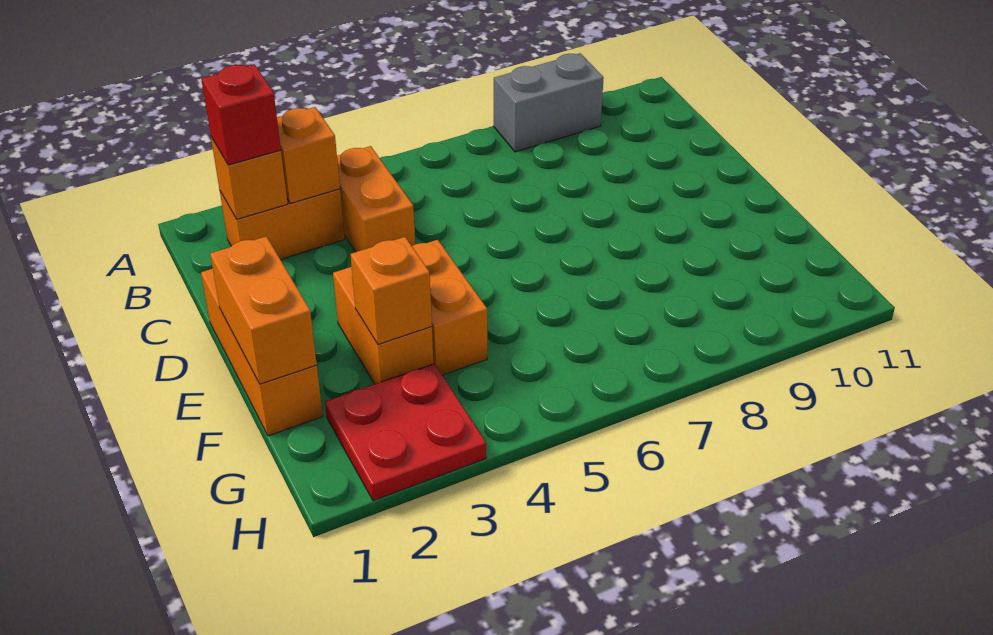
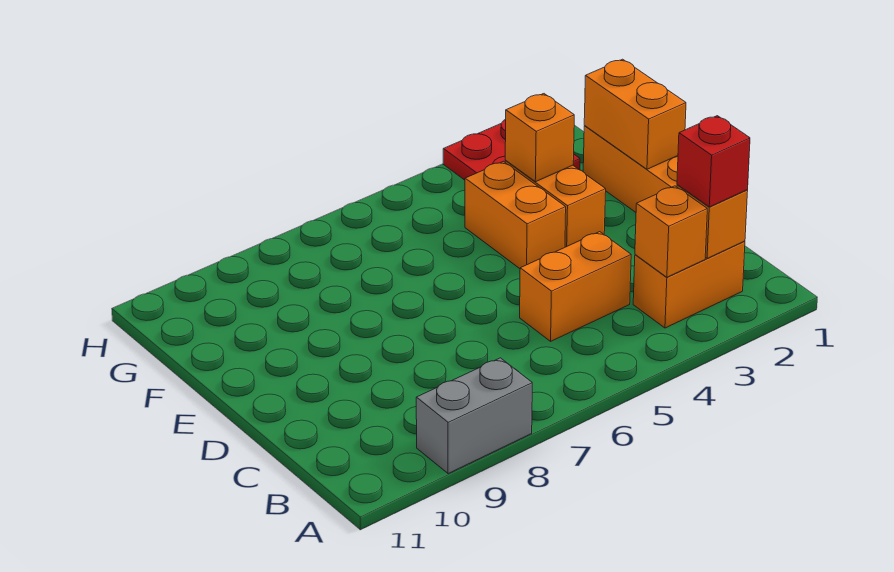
orange 1x2 brick [337,146,415,252] -> orange 1x2 brick turned to [520,232,631,341]

